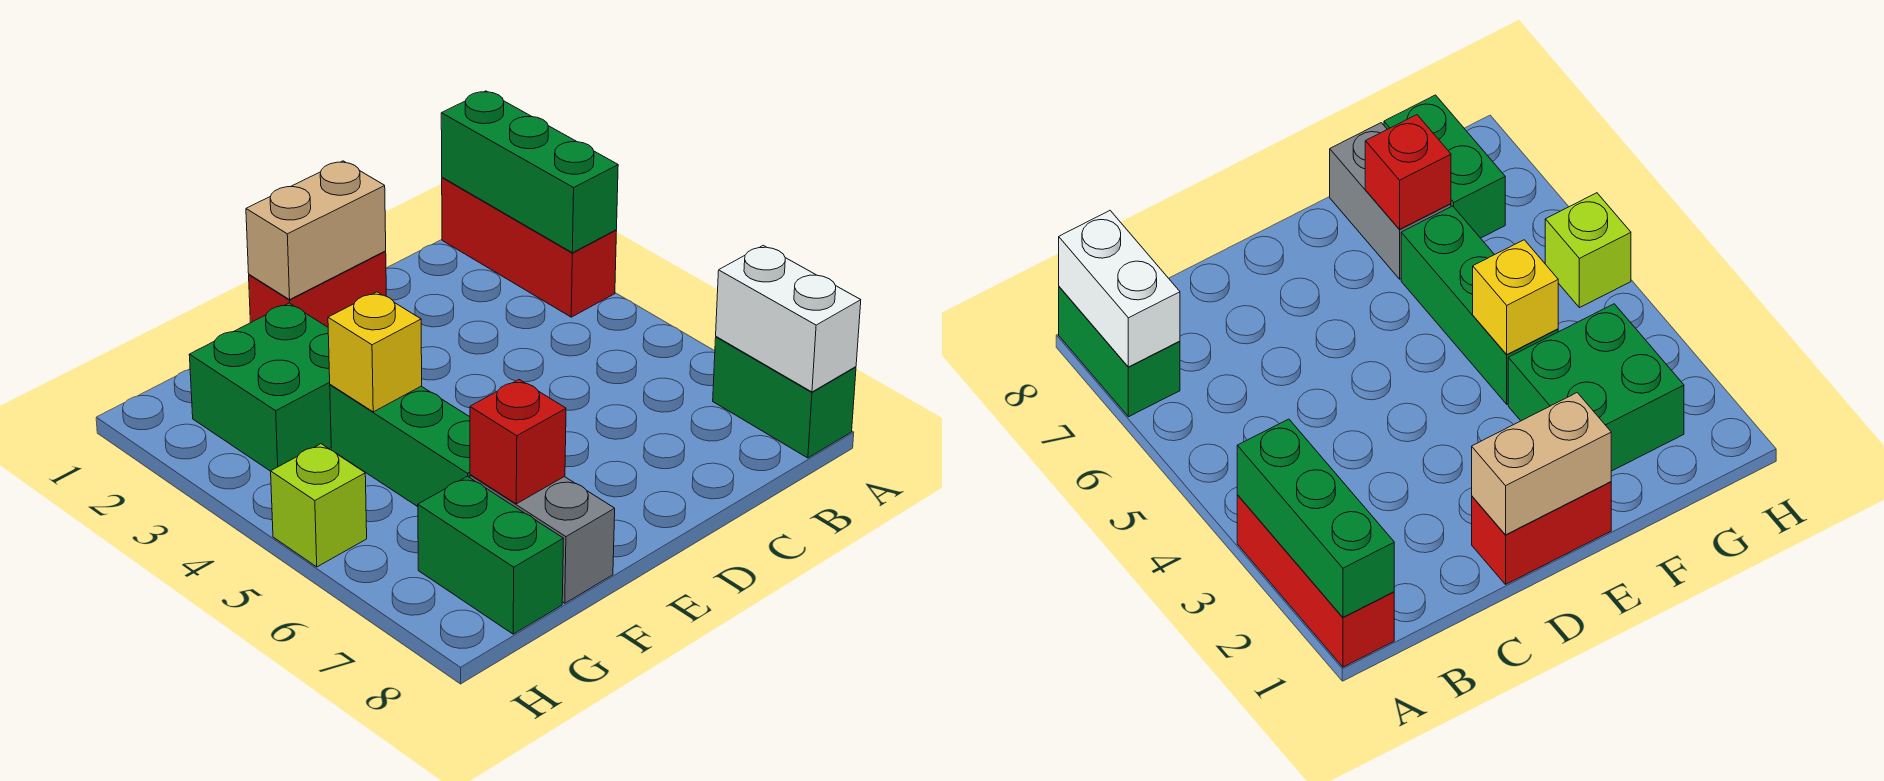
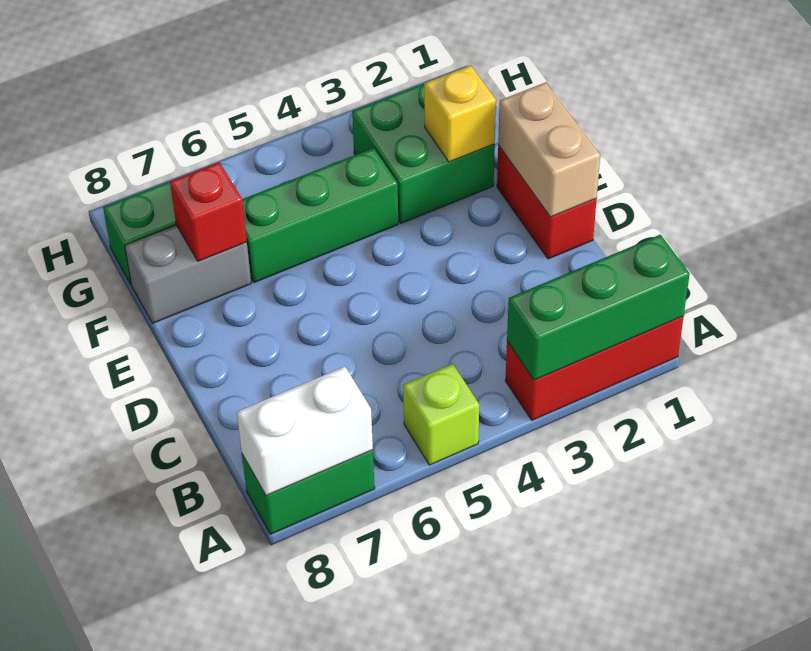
yellow 1x1 brick [328,292,422,412] -> yellow 1x1 brick moved to [424,65,496,162]
lime 1x1 brick [271,444,367,567] -> lime 1x1 brick moved to [403,364,479,465]

